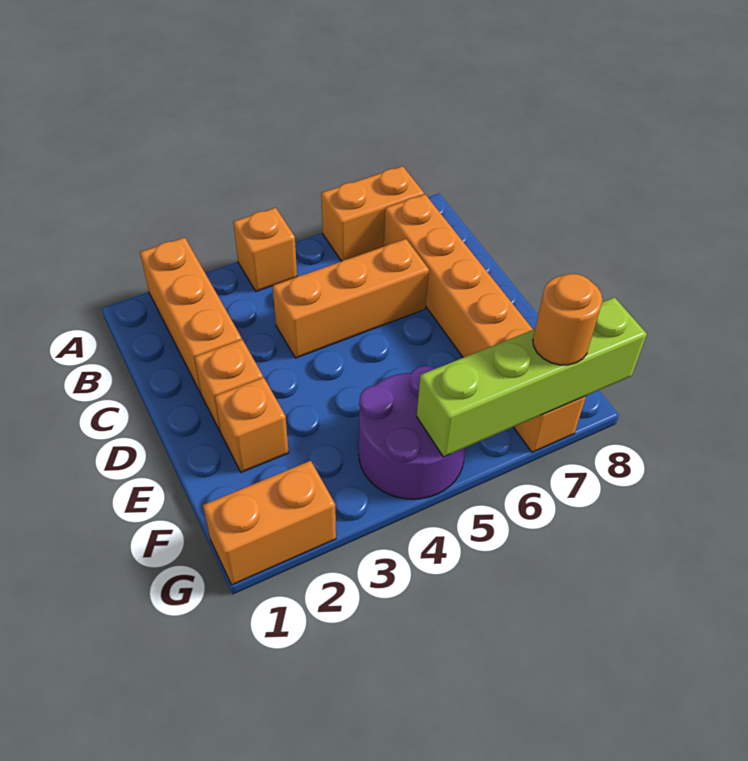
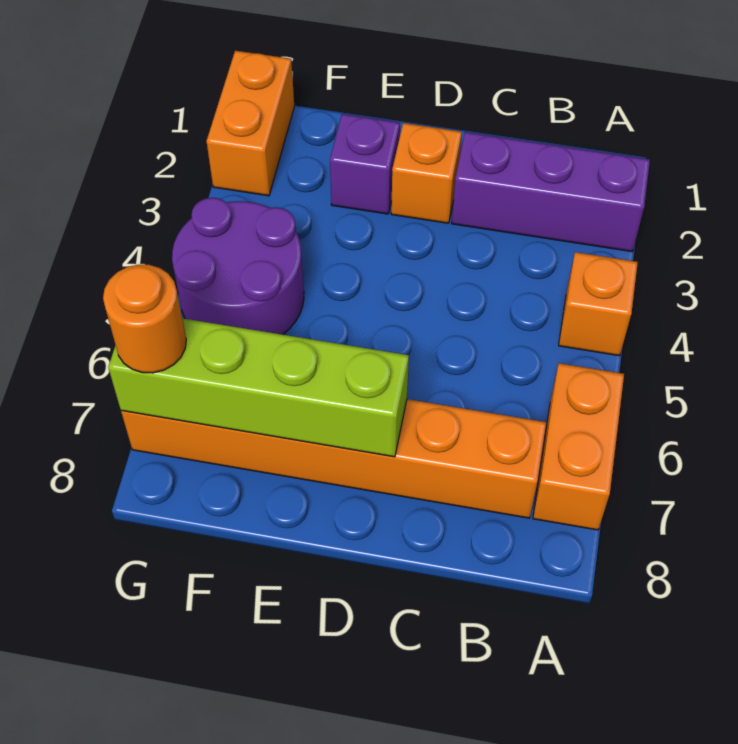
orange 1x3 brick [140,237,242,393] -> purple 1x3 brick [452,132,650,252]
orange 1x3 brick [273,239,429,358] -> none
orange 1x1 brick [215,377,289,472] -> purple 1x1 brick [330,114,400,214]
lime 1x4 brick [417,297,647,457] -> lime 1x4 brick turned to [108,318,409,457]

